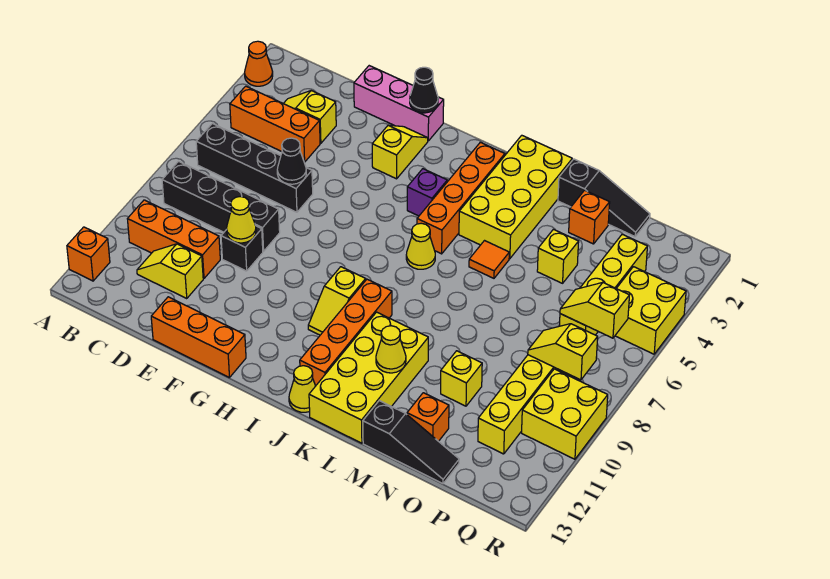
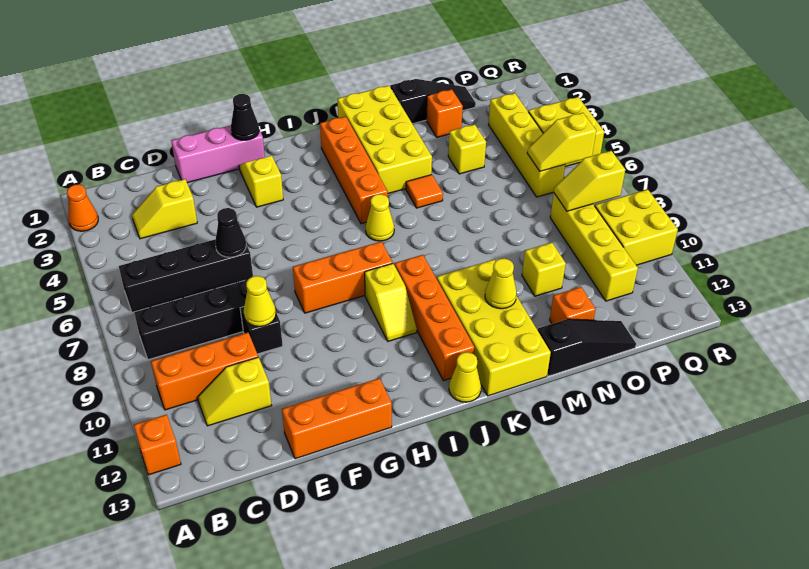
orange 1x3 brick [230,86,320,162] -> orange 1x3 brick moved to [293,242,393,313]
purple 1x1 brick [407,169,447,216] -> none

